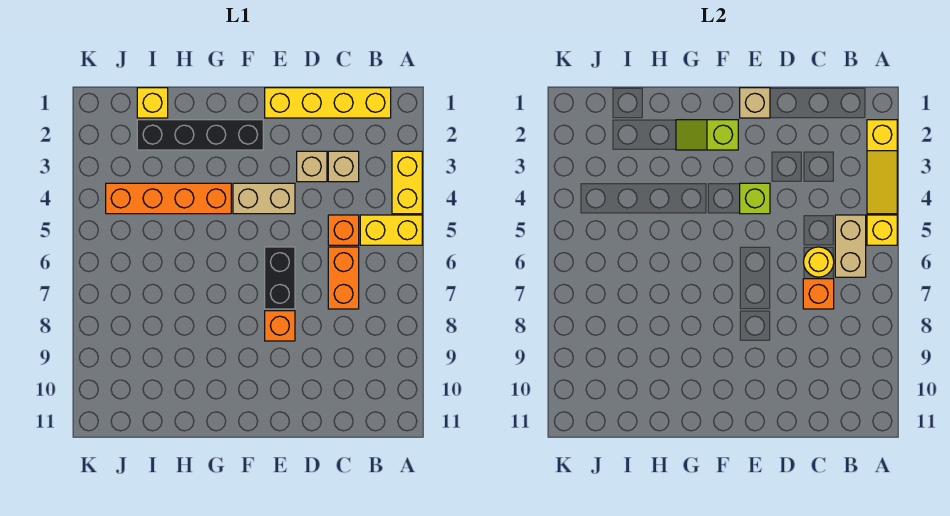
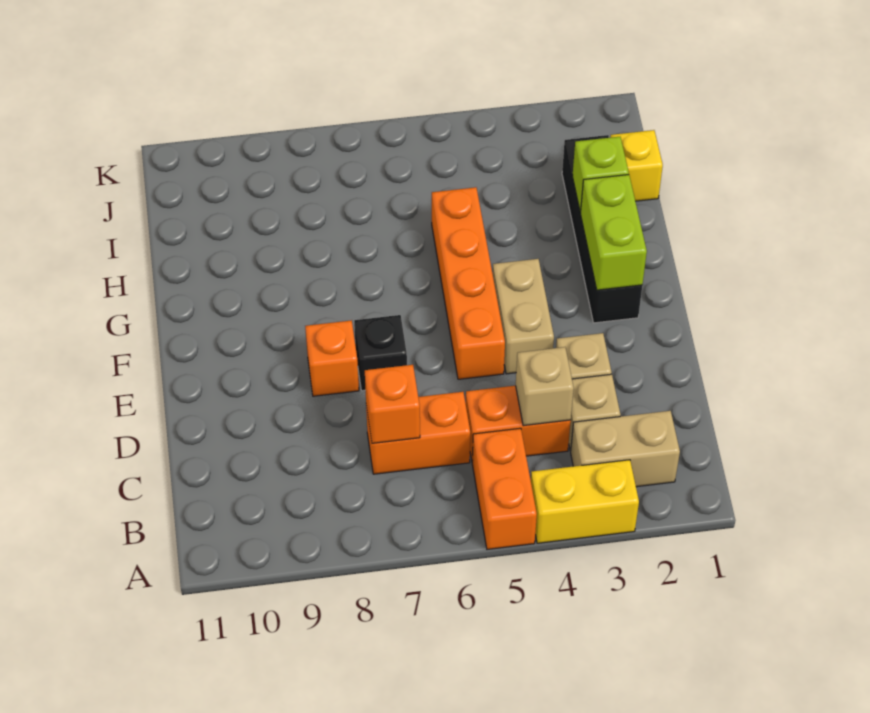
yellow 1x3 slope [867,120,897,214] -> none
yellow 1x2 brick [360,215,422,245] -> orange 1x2 brick [472,428,537,549]
yellow 1x1 brick [867,215,897,245] -> none
yellow 1x4 brick [265,88,391,118] -> none
tan 1x2 brick [835,215,866,277] -> tan 1x2 brick moved to [571,411,680,487]
orange 1x1 brick [328,215,359,245] -> orange 1x2 brick [466,386,571,460]
yellow 1x1 round brick [804,247,834,277] -> none
tan 1x1 brick [740,88,770,118] -> tan 1x1 brick moved to [516,347,574,426]
lime 1x1 brick [740,183,770,214] -> lime 1x1 brick moved to [572,137,629,212]
black 1x2 brick [265,247,295,309] -> black 1x1 brick [354,315,407,391]
lime 1x2 slope [676,120,738,150] -> lime 1x2 brick [580,175,647,290]
orange 1x4 brick [106,183,231,214] -> orange 1x4 brick moved to [432,187,505,379]

